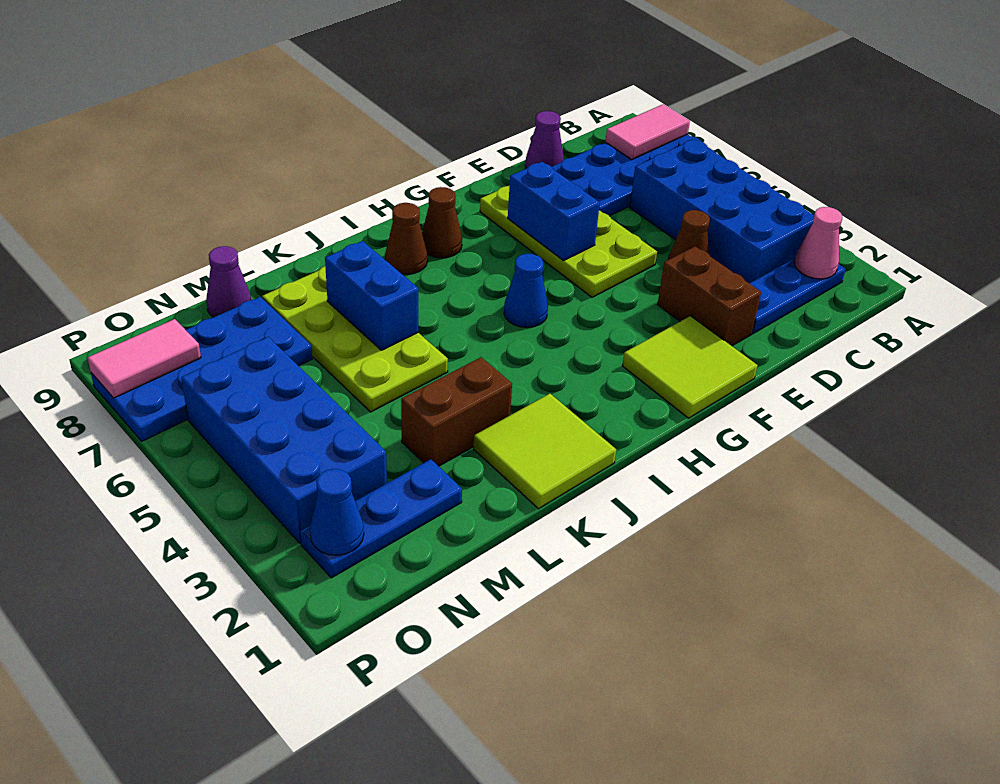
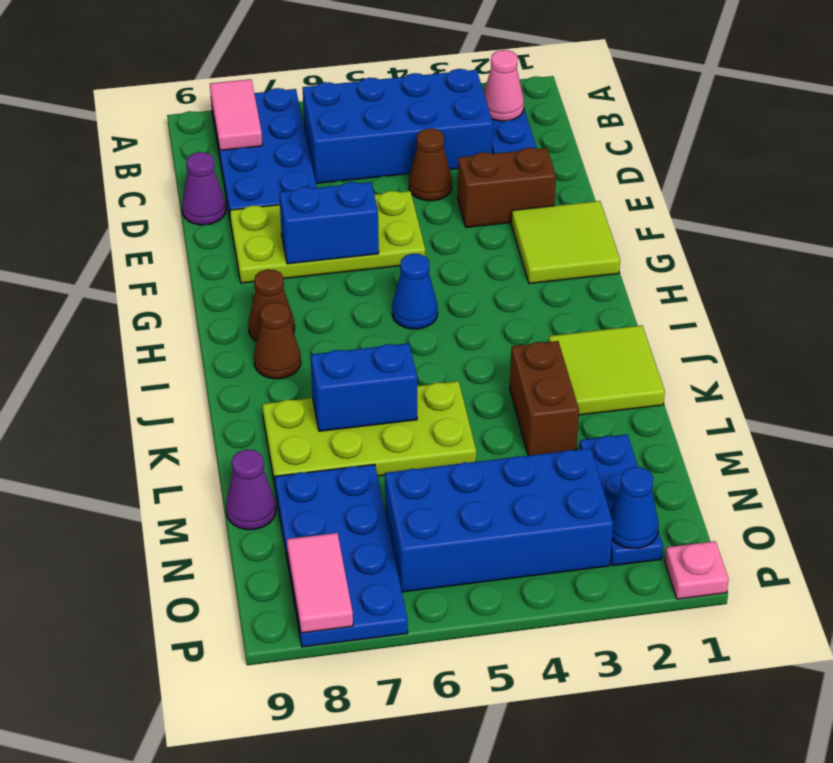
none -> pink 1x1 plate [665,541,729,599]

